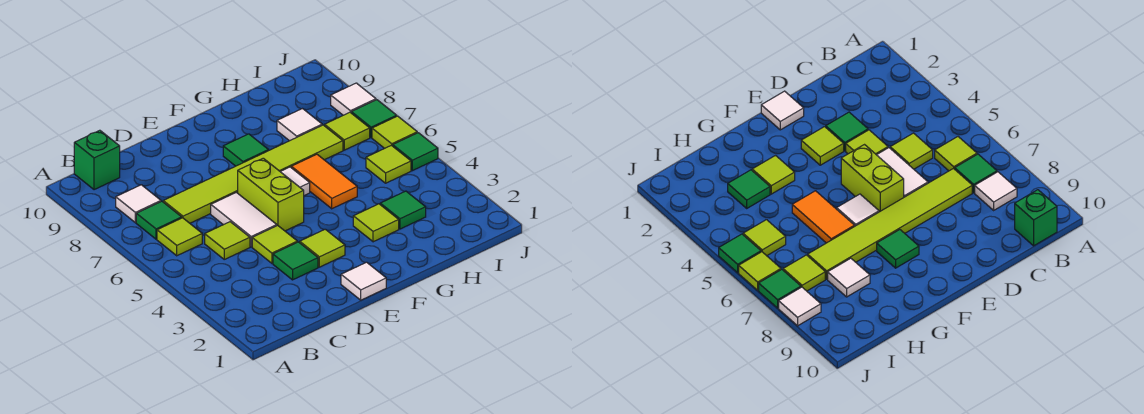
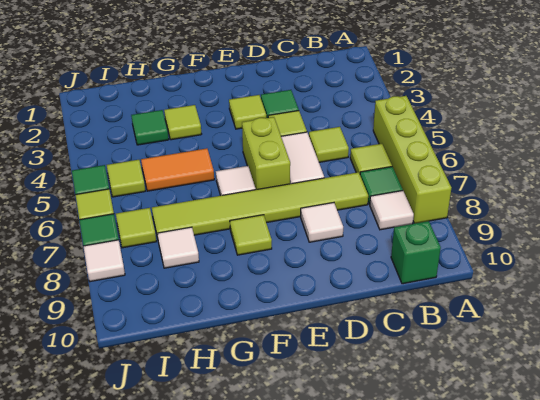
none -> lime 1x4 brick [373,96,451,223]
white 1x1 tile [341,262,386,300] -> white 1x1 tile moved to [301,203,343,242]
green 1x1 tile [223,134,268,166] -> lime 1x1 tile [230,215,272,255]
orange 1x2 tile [291,154,357,209] -> orange 1x2 tile turned to [141,148,214,191]

